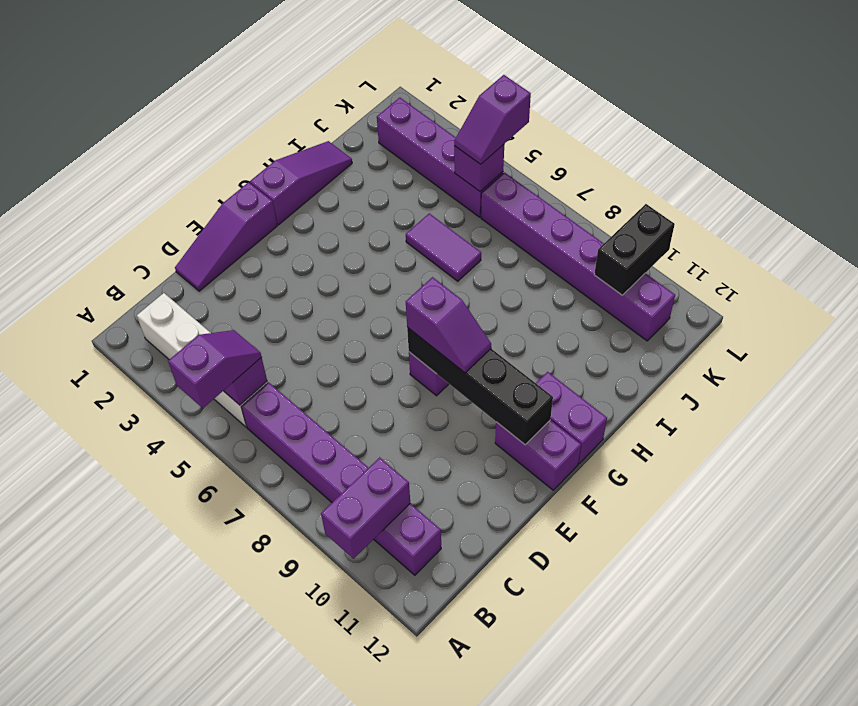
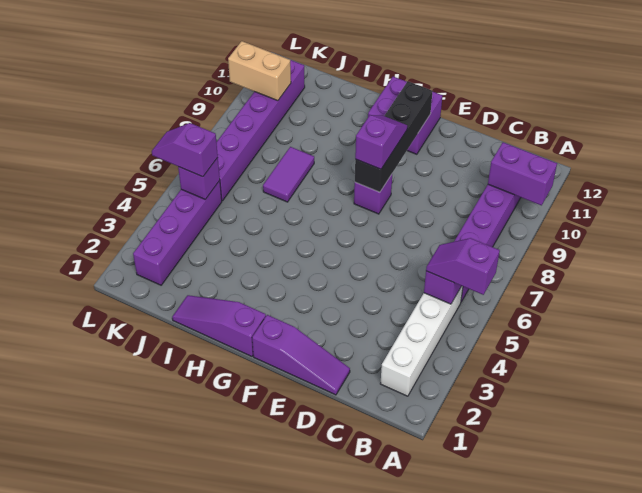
purple 1x2 tile [406,213,481,281] -> purple 1x2 tile moved to [263,147,314,202]
purple 1x2 slope [454,75,531,164] -> purple 1x2 slope turned to [152,123,218,177]
black 1x2 brick [594,204,675,295] -> tan 1x2 brick [228,41,291,101]

